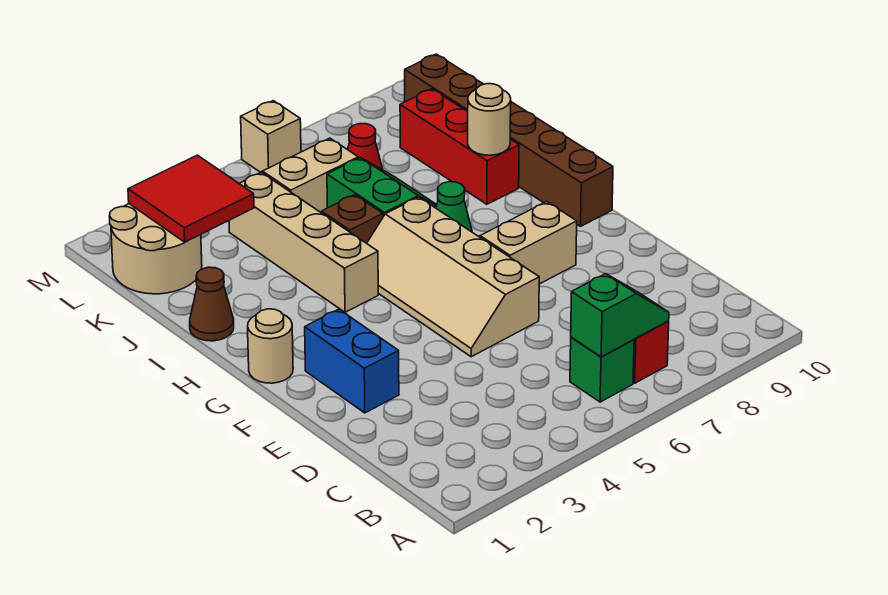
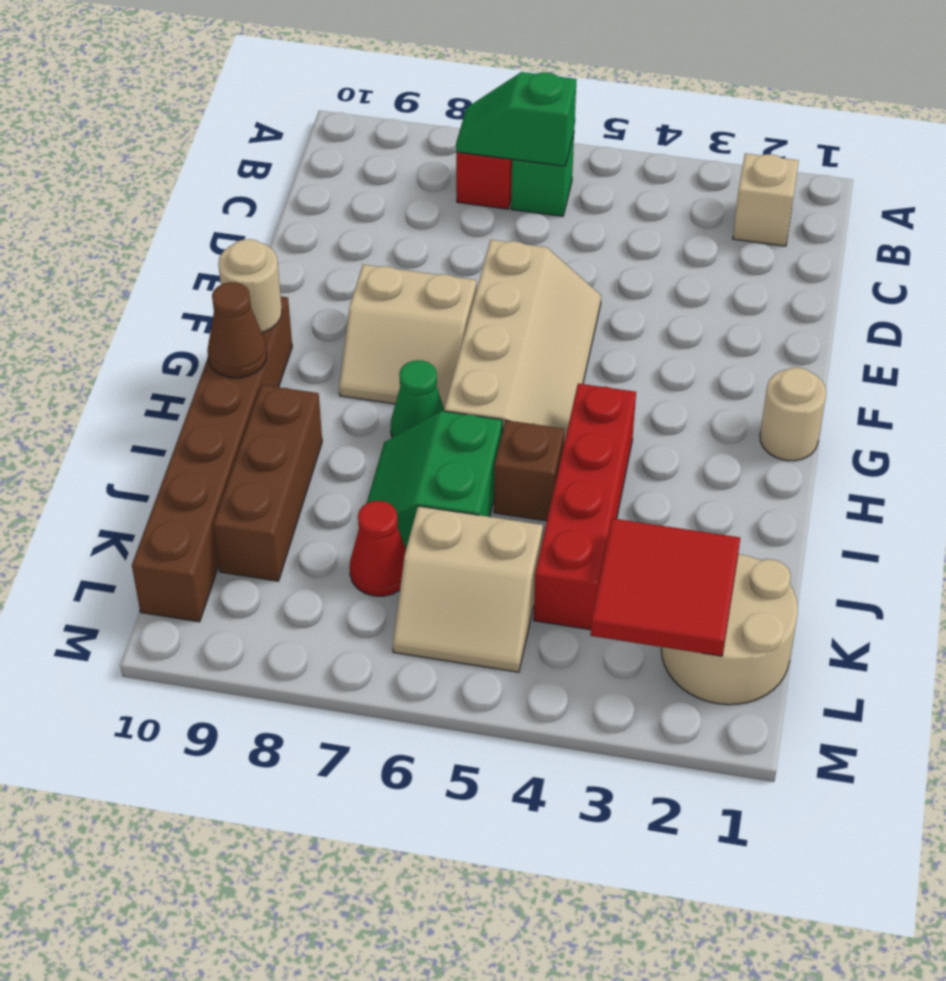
blue 1x2 brick [305,309,399,413] -> none
tan 1x4 brick [229,173,378,312] -> red 1x4 brick [534,384,636,630]
brown 1x1 cone [190,267,234,341] -> brown 1x1 cone moved to [207,282,267,378]
red 1x3 brick [400,89,519,204] -> brown 1x3 brick [213,385,322,581]
tan 1x1 round brick [468,84,511,155] -> tan 1x1 round brick moved to [218,239,282,332]
tan 1x1 brick [241,101,301,172] -> tan 1x1 brick moved to [733,153,799,246]

